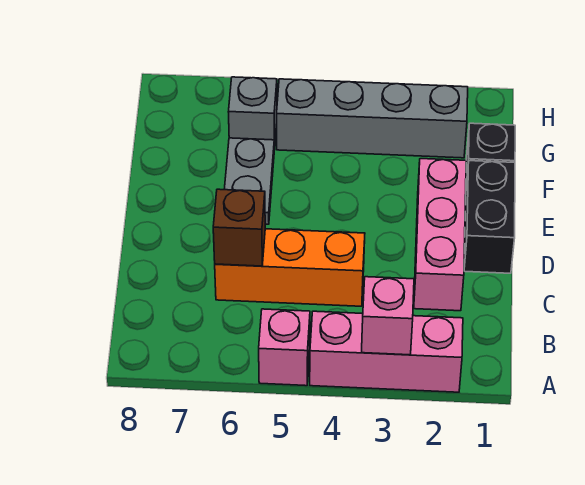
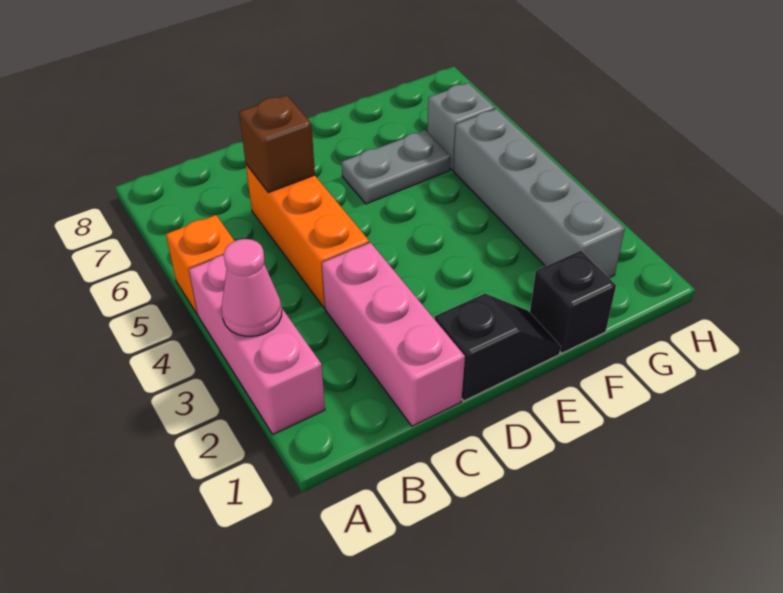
pink 1x1 brick [362,277,414,355] -> pink 1x1 cone [222,239,282,336]
pink 1x1 brick [259,309,310,386] -> orange 1x1 brick [166,215,234,315]
pink 1x3 brick [414,159,466,311] -> pink 1x3 brick turned to [322,243,465,426]
black 1x2 brick [464,161,515,273] -> black 1x2 slope [435,294,561,401]

